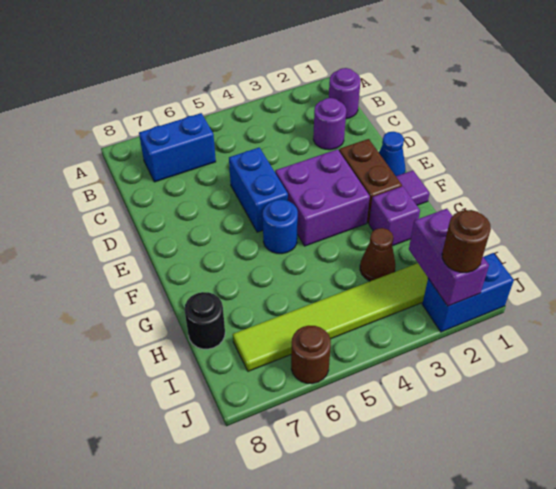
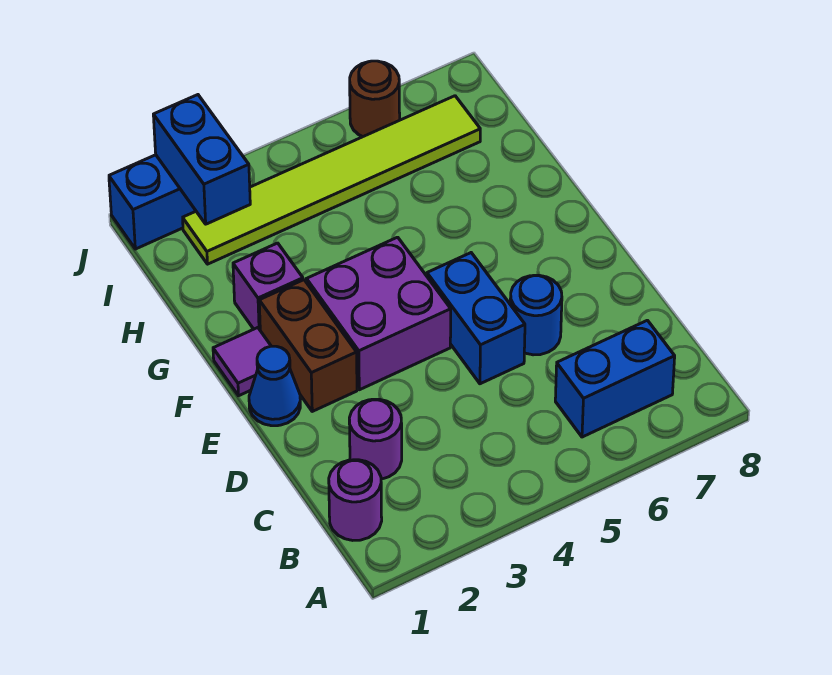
blue 1x1 round brick [263,199,298,254] -> blue 1x1 round brick moved to [510,275,562,355]
brown 1x1 cone [360,228,395,281] -> none
black 1x1 round brick [184,292,225,349] -> none
purple 1x2 brick [409,209,489,306] -> blue 1x2 brick [153,95,250,224]
brown 1x1 round brick [442,210,491,273] -> none

